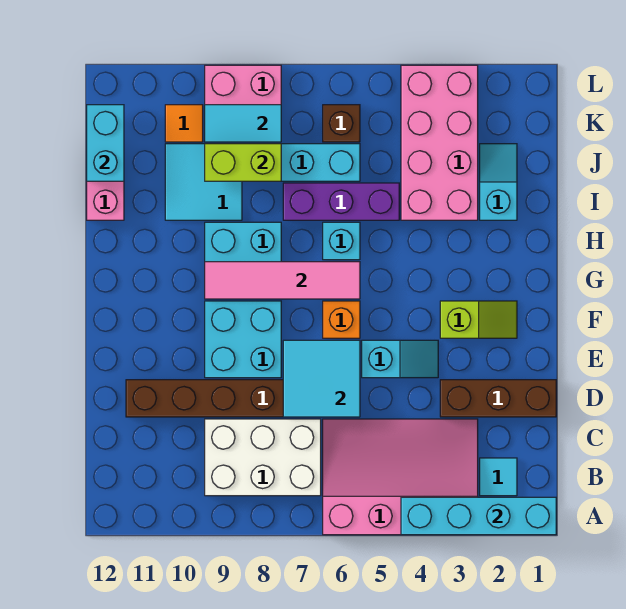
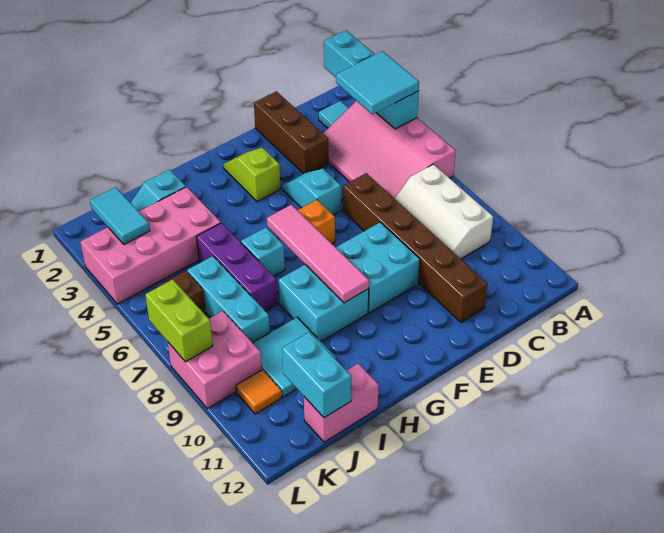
white 2x3 brick [205,419,321,496] -> white 2x3 slope [395,164,493,259]
cyan 2x2 tile [283,340,360,417] -> cyan 2x2 tile moved to [336,51,419,115]
lime 1x2 brick [205,144,281,181] -> lime 1x2 brick moved to [145,280,213,362]
cyan 1x2 brick [87,105,124,181] -> cyan 1x2 brick turned to [282,332,351,418]
cyan 1x2 tile [205,105,281,142] -> cyan 1x2 tile moved to [90,187,150,244]

